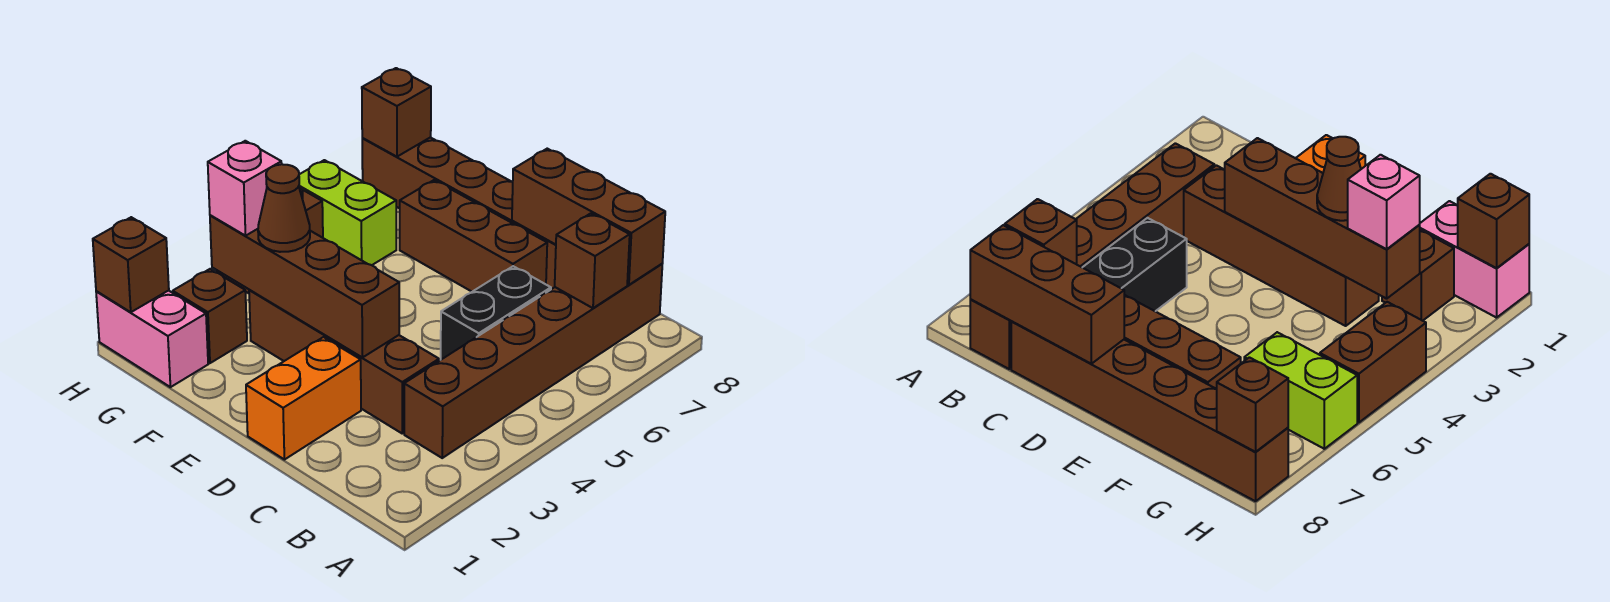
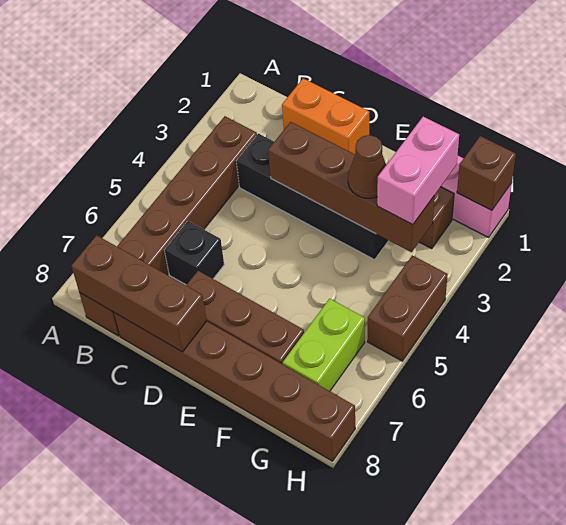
brown 1x1 brick [555,213,630,308] -> none
brown 1x4 brick [249,290,439,433] -> black 1x4 brick [237,134,389,260]
black 1x2 brick [441,266,551,360] -> black 1x1 brick [165,221,224,285]
orange 1x2 brick [246,337,361,460] -> orange 1x2 brick turned to [282,78,369,154]
pink 1x1 brick [208,141,282,236] -> pink 1x2 brick [377,117,459,225]
lime 1x2 brick [299,160,396,265] -> lime 1x2 brick turned to [283,299,365,391]
brown 1x1 brick [362,68,431,157] -> none

